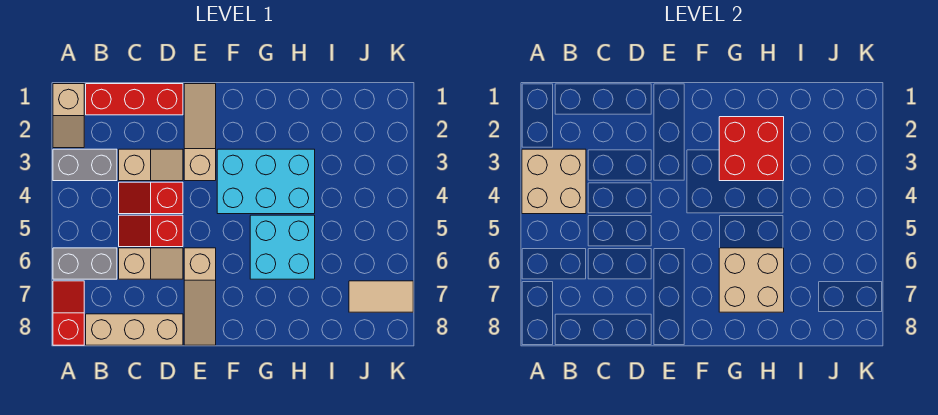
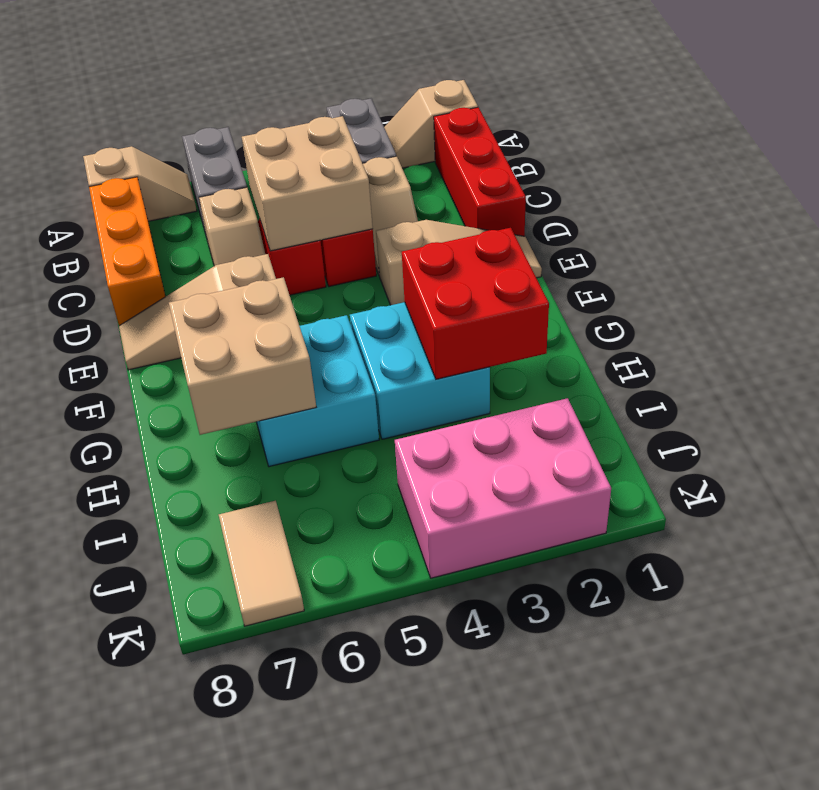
tan 2x2 brick [522,149,586,214] -> tan 2x2 brick moved to [242,116,373,251]
red 1x2 slope [53,281,84,345] -> tan 1x2 slope [83,147,197,221]
tan 1x3 brick [86,314,183,345] -> orange 1x3 brick [89,177,165,326]
cyan 2x3 brick [217,149,315,214] -> cyan 2x2 brick [350,302,490,439]
none -> pink 2x3 brick [395,398,611,578]

